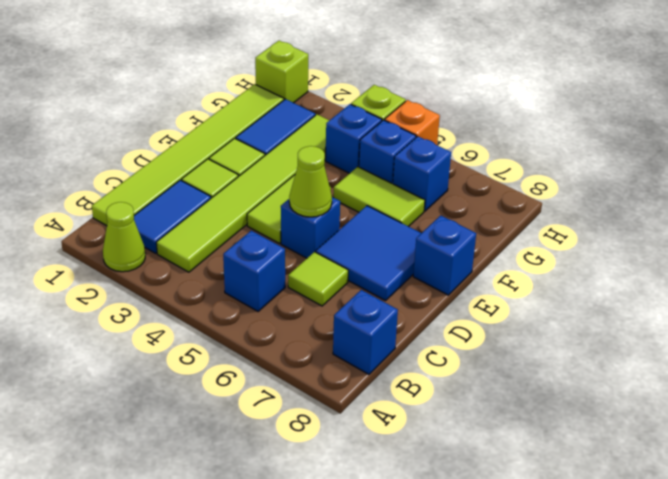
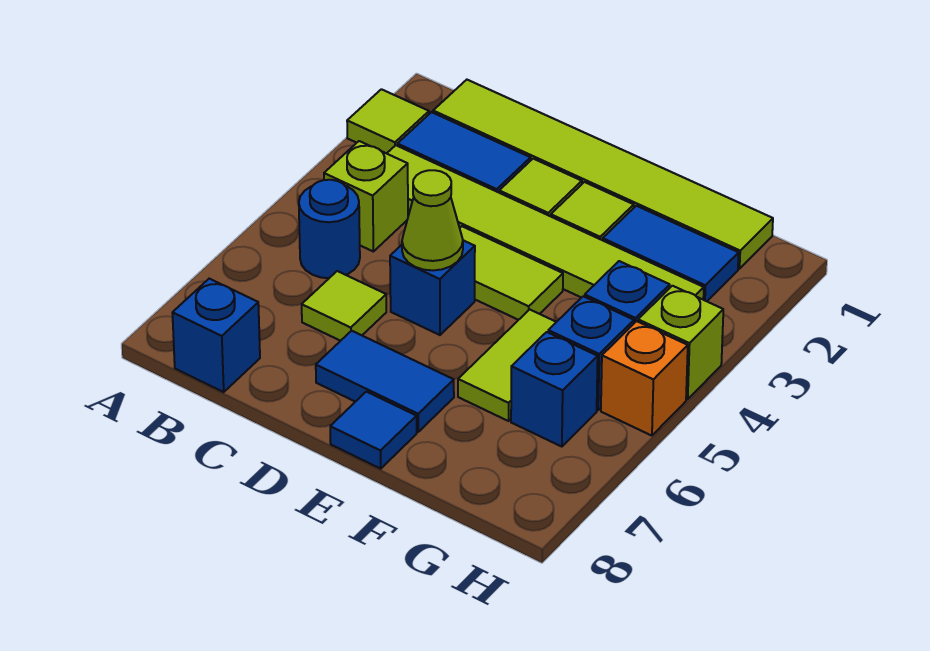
lime 1x1 cone [103,202,145,272] -> lime 1x1 tile [347,89,429,154]
blue 1x1 brick [223,231,285,311] -> blue 1x1 round brick [299,180,360,278]
blue 2x2 tile [316,206,421,301] -> blue 1x2 tile [316,331,454,432]
blue 1x1 brick [413,216,476,295] -> blue 1x1 tile [330,392,417,469]
lime 1x1 brick [255,41,308,103] -> lime 1x1 brick moved to [324,141,408,252]

